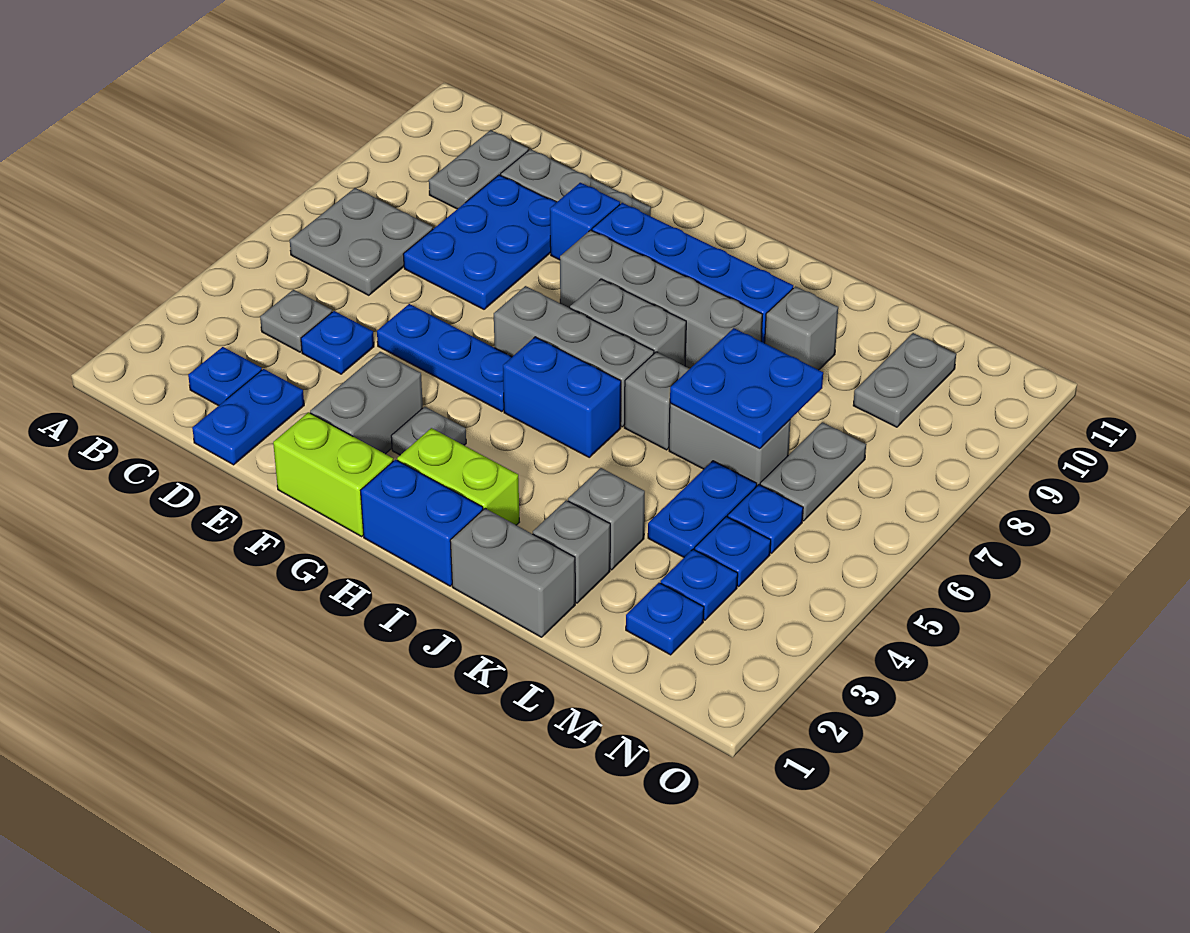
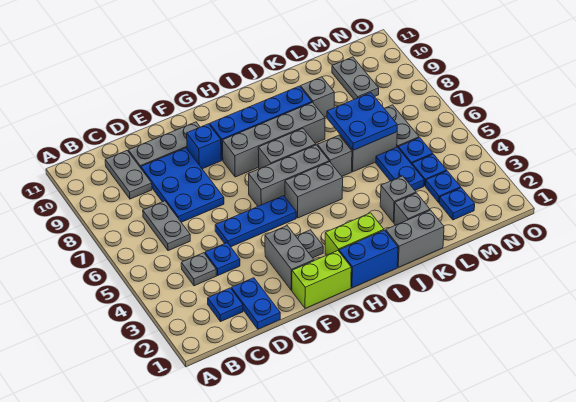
grey 2x2 plate [290,188,433,295] -> grey 1x2 plate [143,201,190,251]
blue 1x2 brick [503,337,621,457] -> grey 1x2 brick [285,162,343,218]

